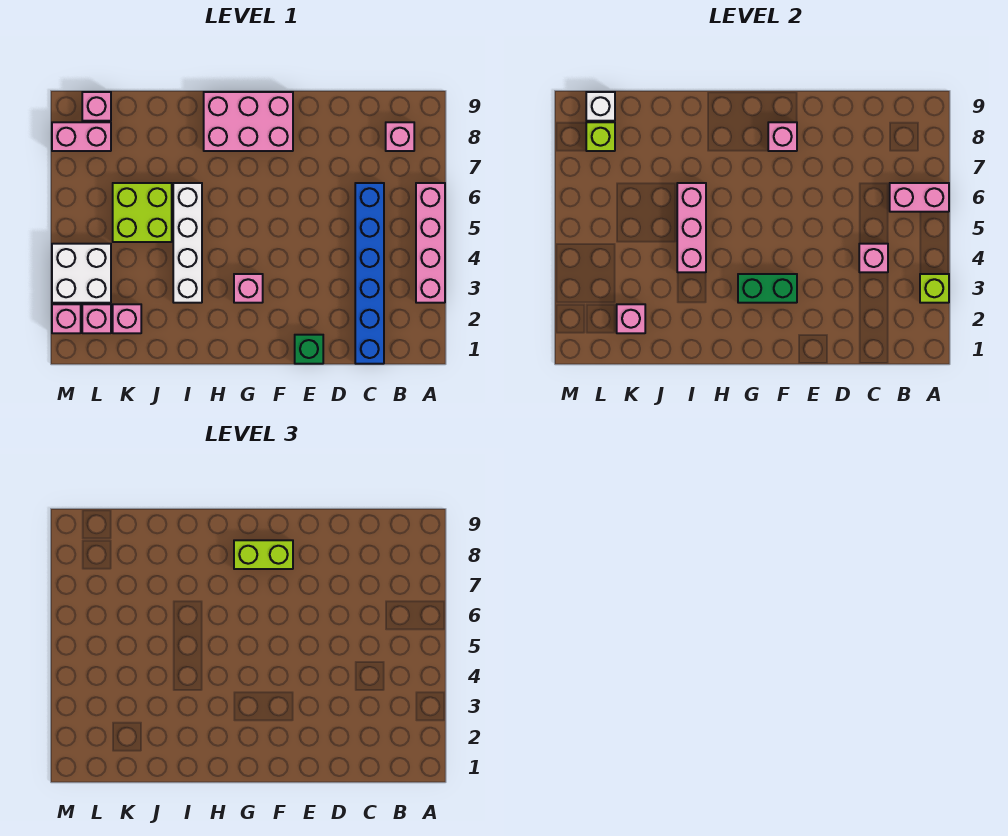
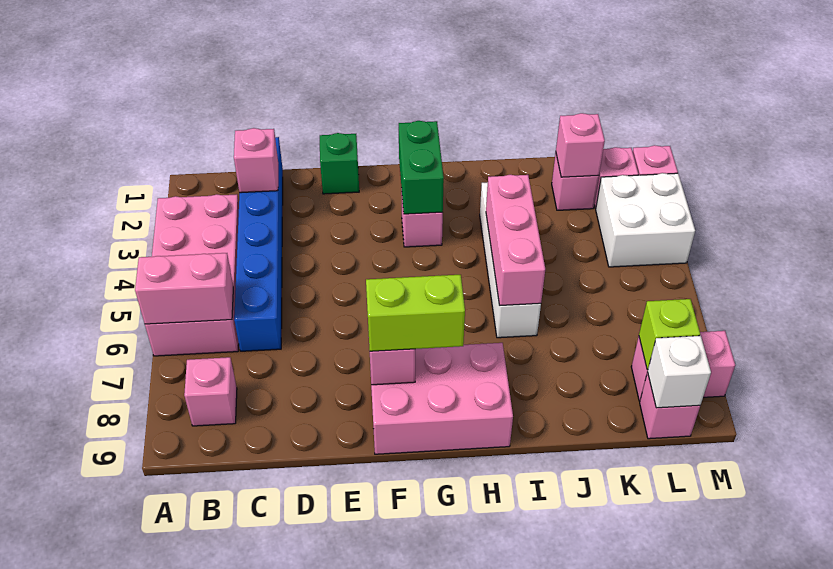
pink 1x4 brick [416,183,445,303] -> pink 2x4 brick [145,194,239,356]
lime 1x1 brick [920,274,949,303] -> none
pink 1x1 brick [859,244,888,272] -> pink 1x1 brick moved to [234,128,278,193]
green 1x2 brick [738,274,797,303] -> green 1x2 brick turned to [399,121,444,214]
lime 2x2 brick [113,183,172,242] -> none

